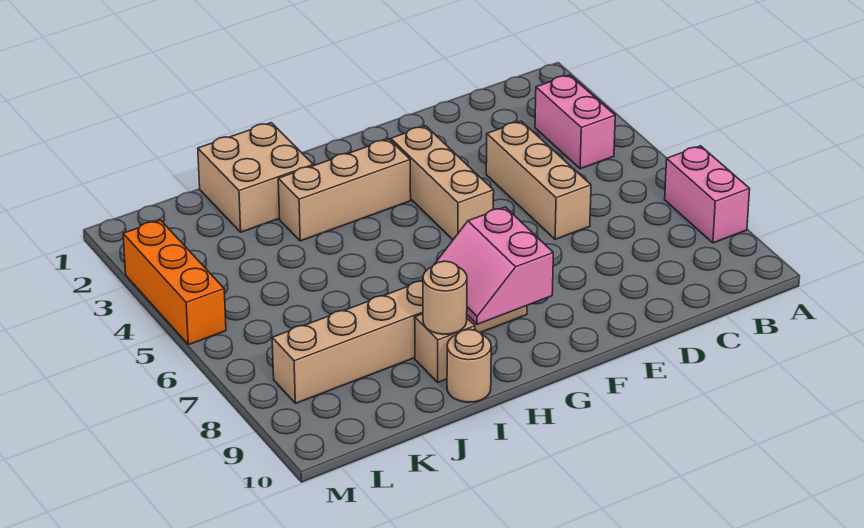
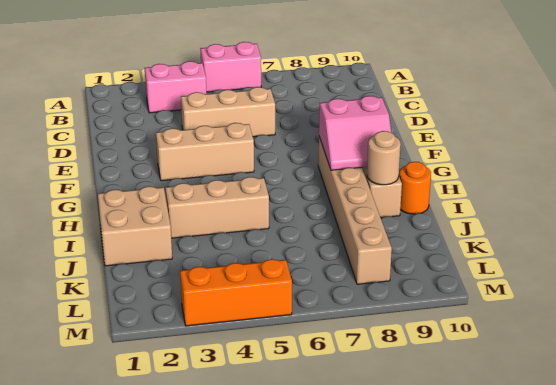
pink 1x2 brick [665,146,750,243] -> pink 1x2 brick moved to [200,42,261,92]
tan 1x3 brick [278,139,411,241] -> tan 1x3 brick turned to [165,177,269,238]
tan 1x1 round brick [447,330,491,402] -> orange 1x1 round brick [399,162,431,214]

